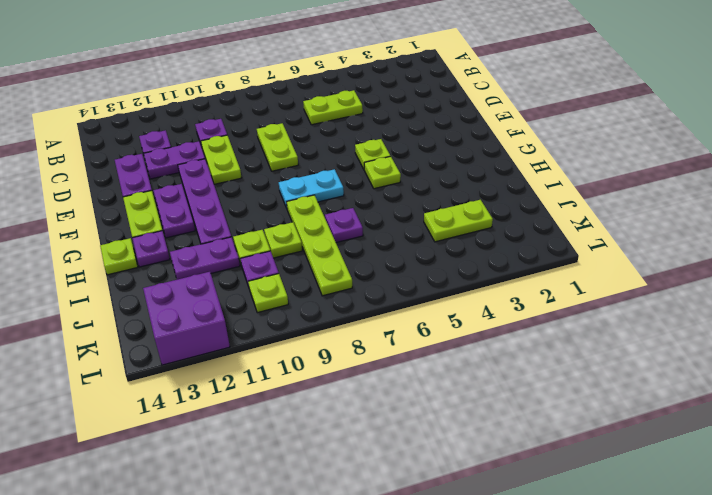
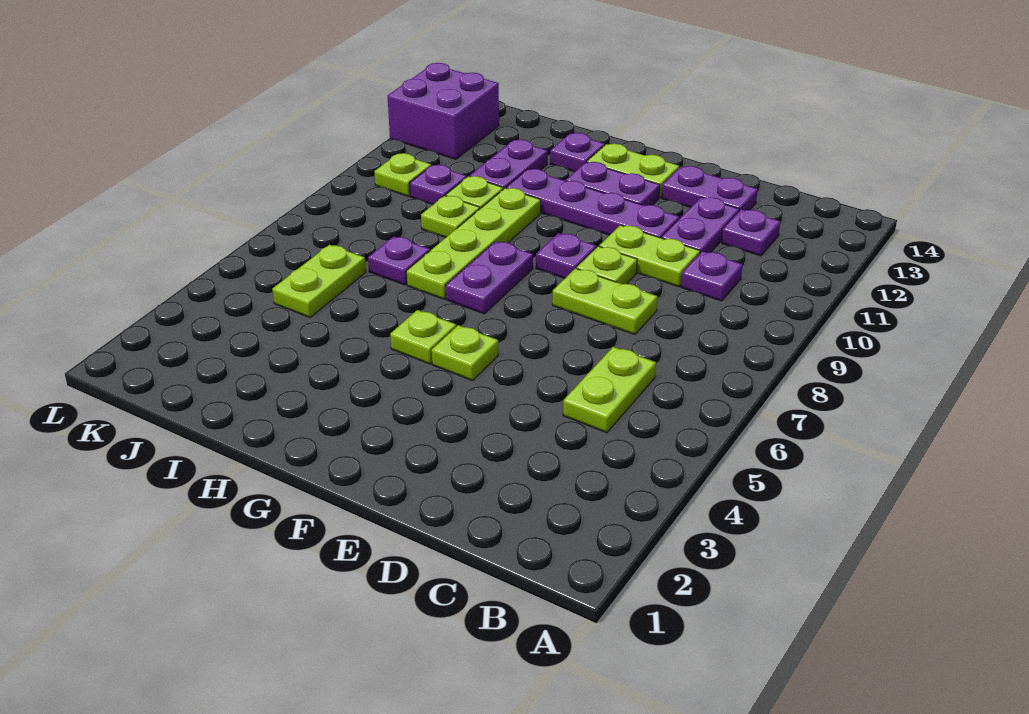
none -> purple 1x1 plate [536,233,596,278]
cyan 1x2 plate [279,169,344,208] -> purple 1x2 plate [446,241,533,314]
lime 1x4 plate [287,195,352,296] -> lime 1x4 plate turned to [406,188,541,299]
lime 1x1 plate [100,238,138,275] -> lime 1x1 plate moved to [577,246,637,284]
lime 1x2 plate [424,200,493,242] -> lime 1x2 plate moved to [272,245,366,317]

